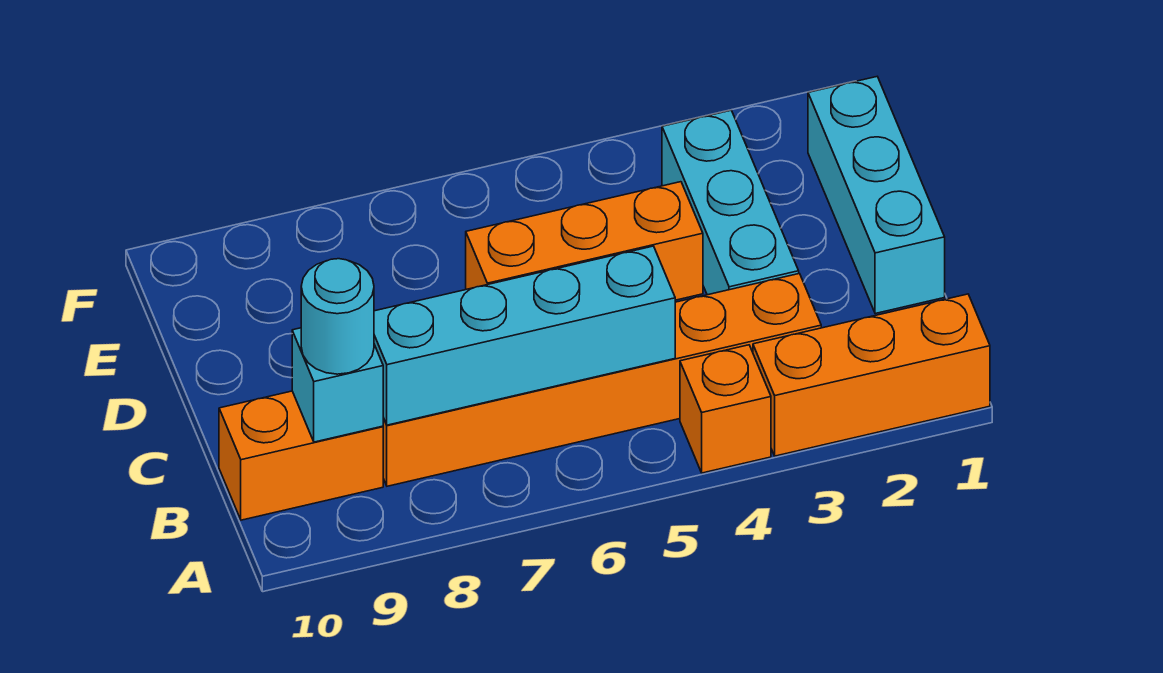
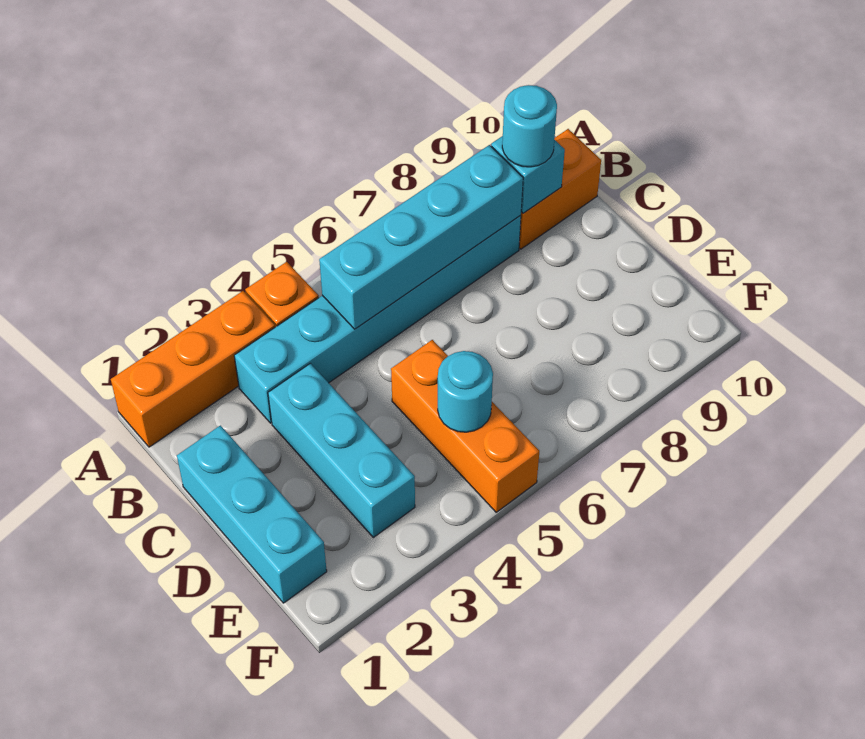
orange 1x6 brick [383,274,821,486] -> cyan 1x6 brick [234,215,521,423]
orange 1x3 brick [466,182,703,300] -> orange 1x3 brick turned to [391,340,539,512]
none -> cyan 1x1 round brick [438,351,493,432]

